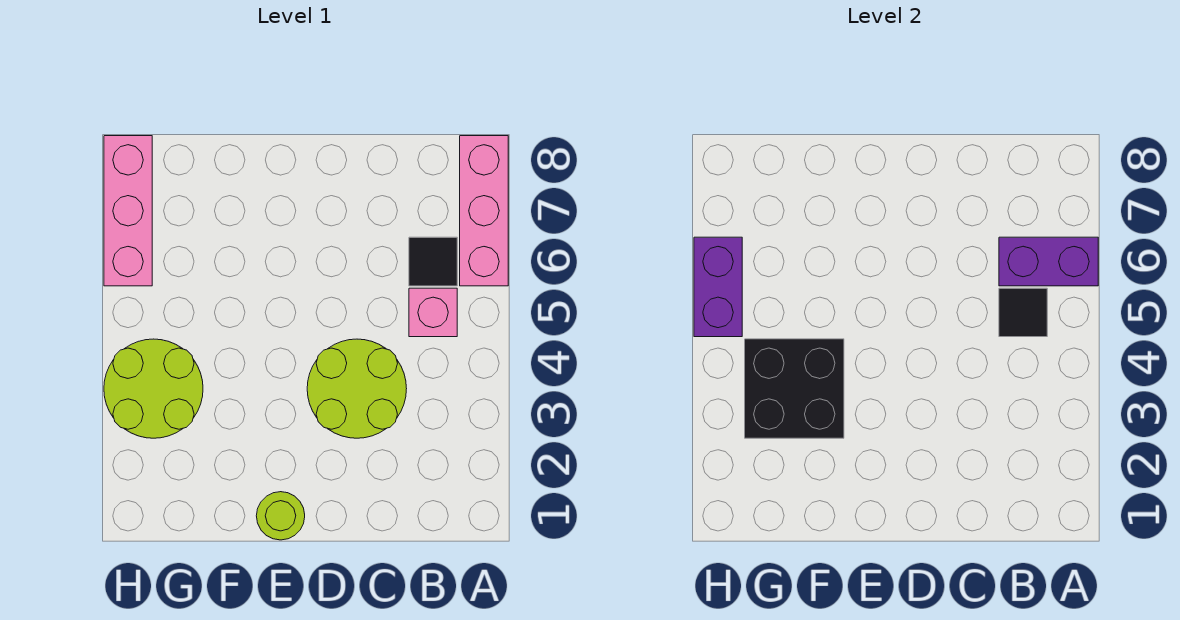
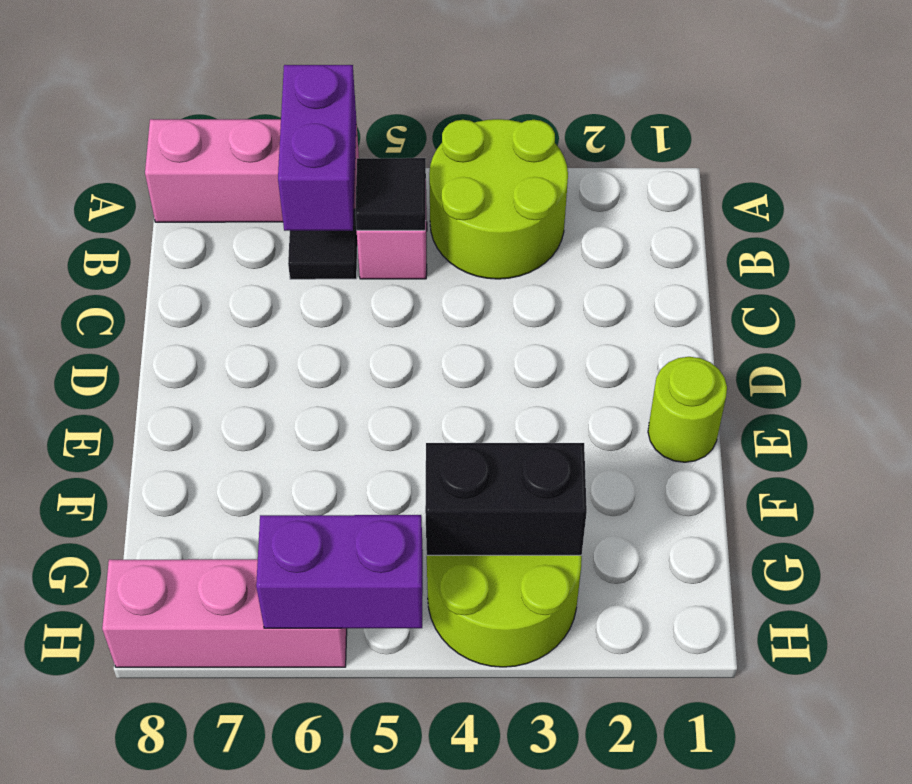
lime 2x2 round brick [307,339,407,438] -> lime 2x2 round brick moved to [429,119,568,279]
black 2x2 brick [745,339,844,438] -> black 1x2 brick [425,443,587,555]

